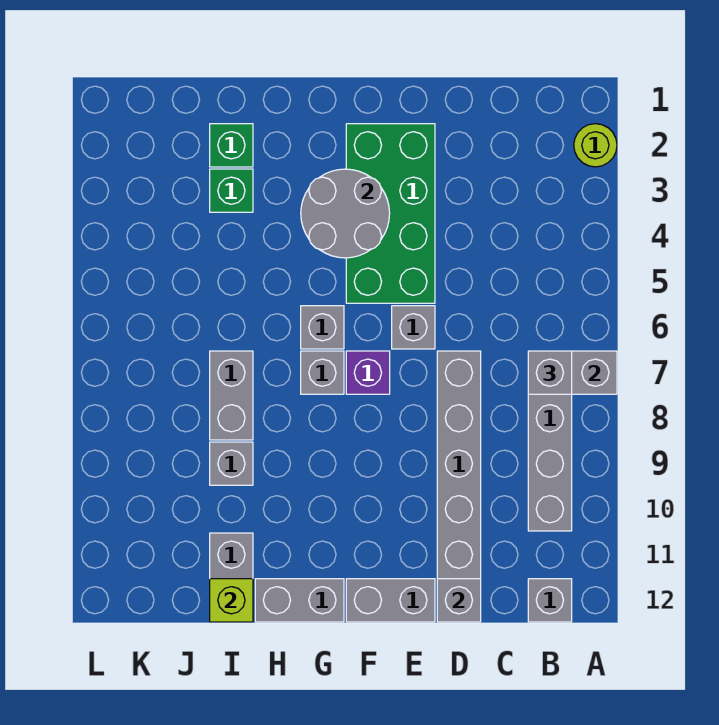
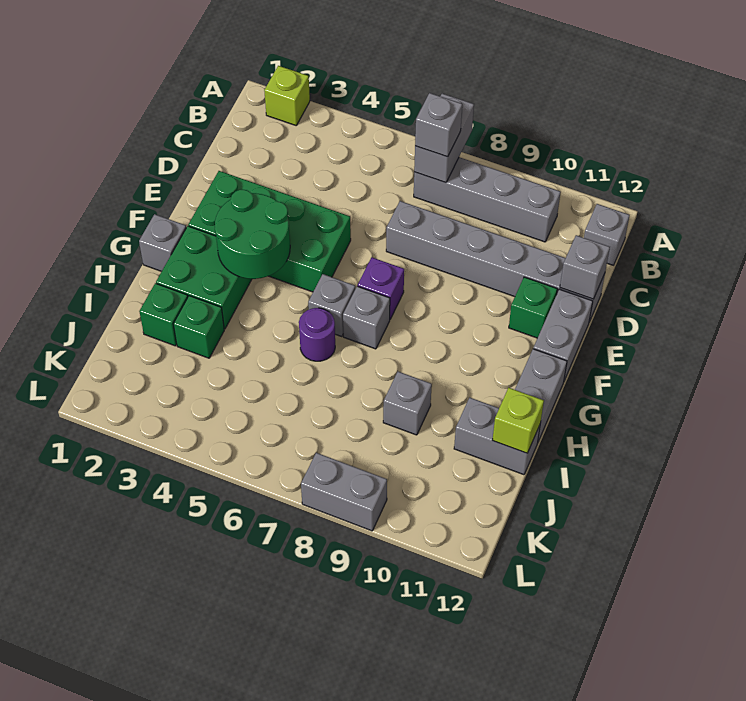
lime 1x1 round brick [574,124,617,167] -> lime 1x1 brick [264,66,310,125]
grey 1x1 brick [392,306,435,349] -> grey 1x1 brick moved to [139,214,186,271]
none -> green 1x1 brick [509,277,557,338]
grey 2x2 round brick [301,169,390,258] -> green 2x2 round brick [215,190,290,279]
none -> green 2x2 brick [156,226,252,329]
none -> purple 1x1 round brick [299,308,335,361]
grey 1x2 brick [210,351,253,440] -> grey 1x2 brick moved to [301,453,387,531]

